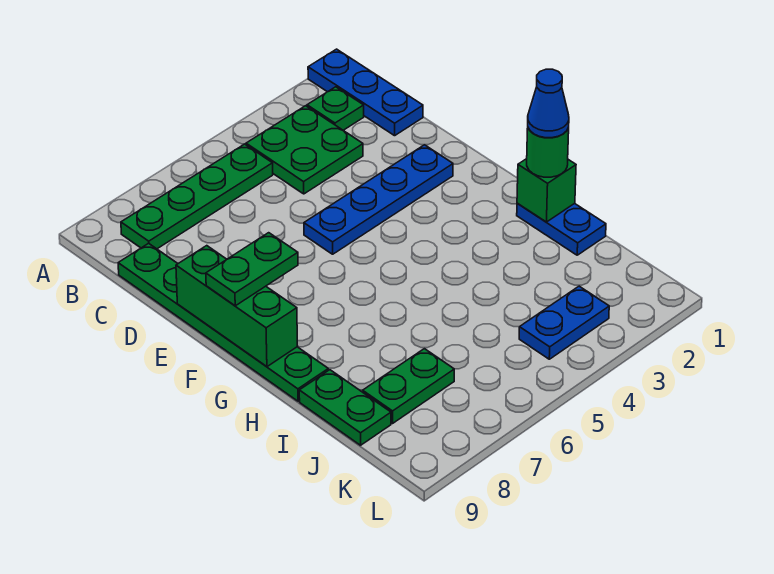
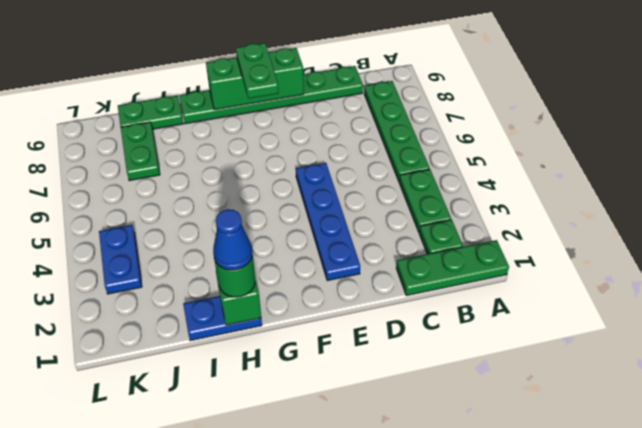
blue 1x3 plate [308,49,423,136] -> green 1x3 plate [396,240,509,296]
green 2x2 plate [246,106,363,194] -> green 1x2 plate [399,169,451,232]

